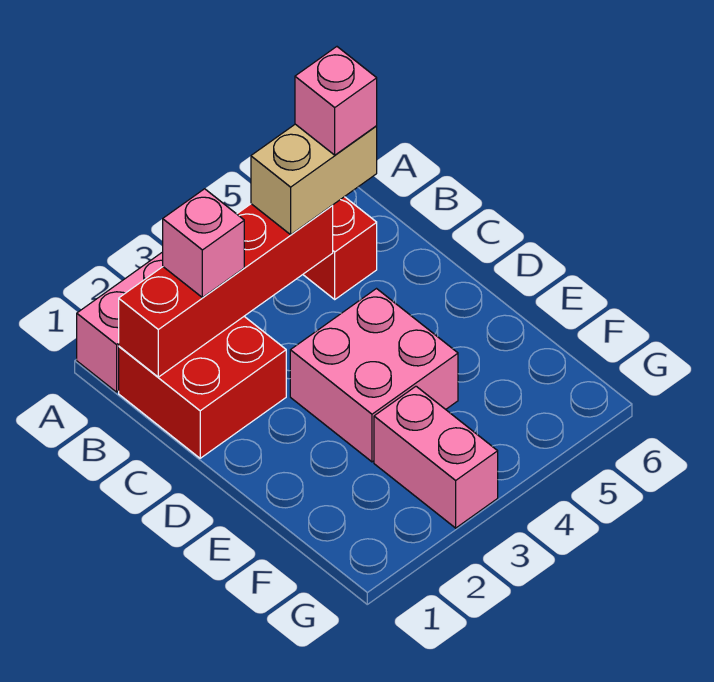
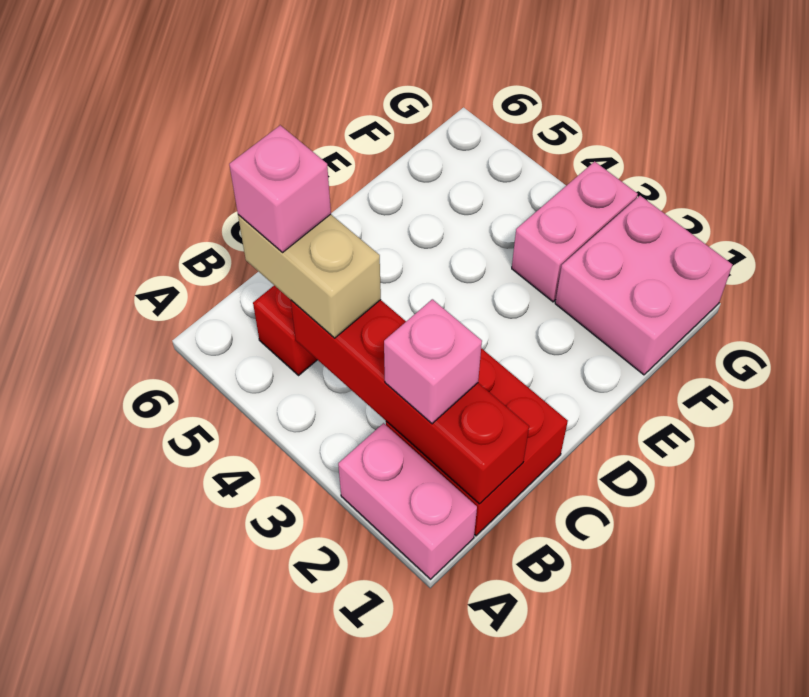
pink 2x2 brick [290,289,458,462] -> pink 2x2 brick moved to [555,196,733,375]

